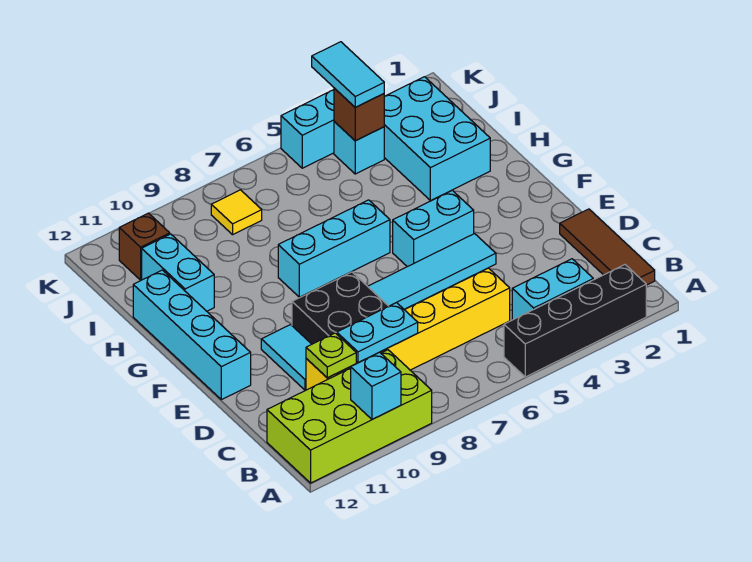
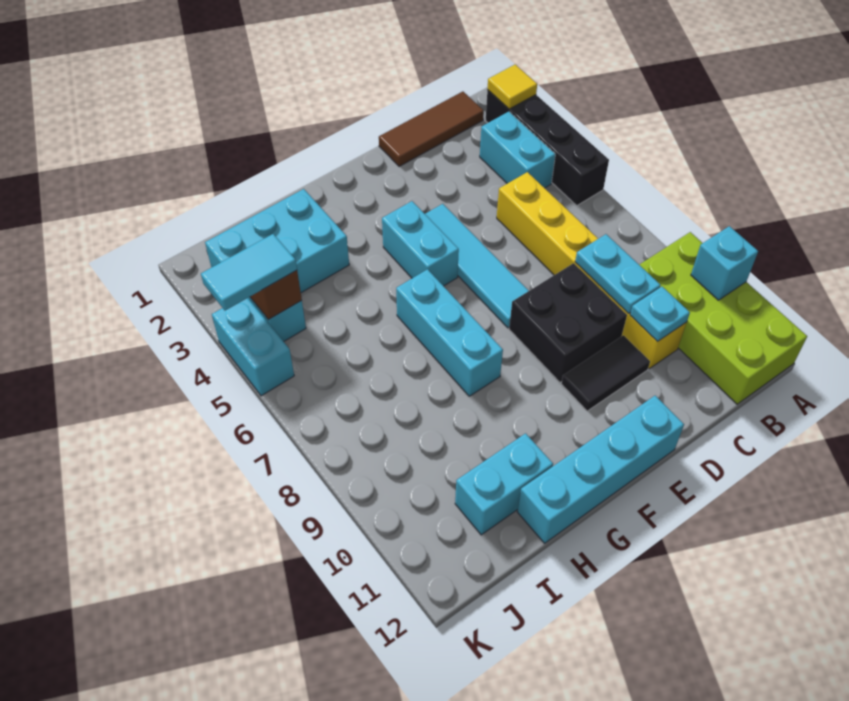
lime 1x1 plate [306,333,356,378] -> cyan 1x1 plate [630,287,690,342]
cyan 1x2 tile [261,325,312,390] -> black 1x2 tile [561,335,650,411]
yellow 1x1 tile [211,190,262,235] -> yellow 1x1 tile moved to [488,65,537,109]
brown 1x1 brick [119,213,170,280] -> none

